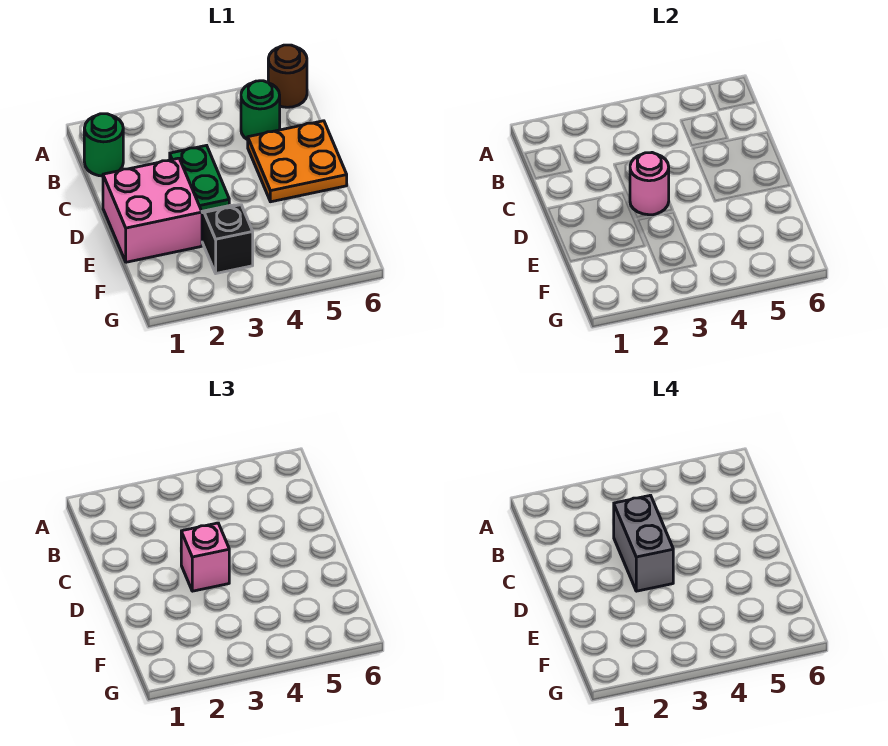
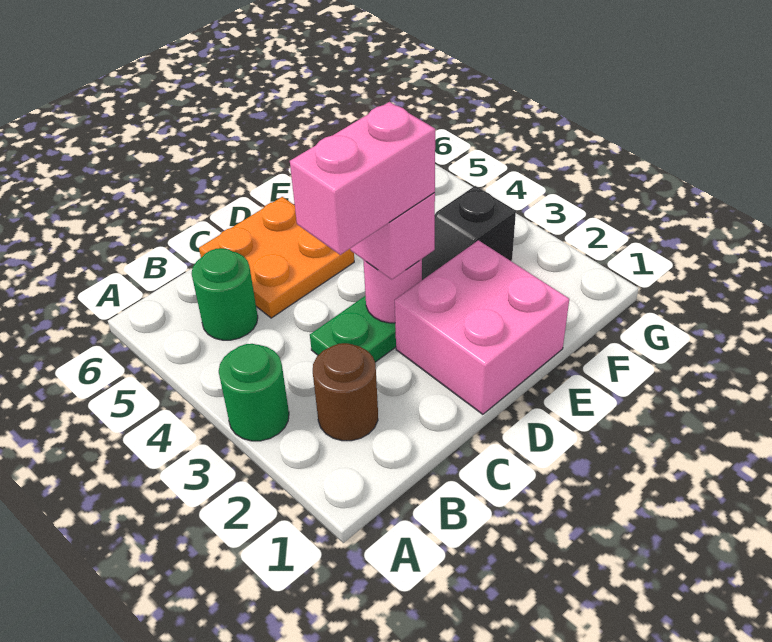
brown 1x1 round brick [268,45,307,107] -> brown 1x1 round brick moved to [313,343,378,441]
green 1x1 round brick [84,114,123,176] -> green 1x1 round brick moved to [219,344,289,441]
grey 1x2 brick [614,495,673,591] -> pink 1x2 brick [290,102,435,255]

